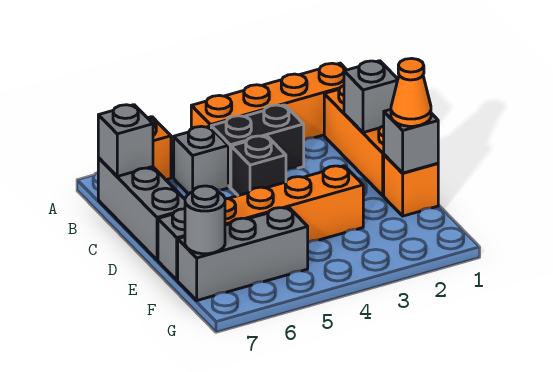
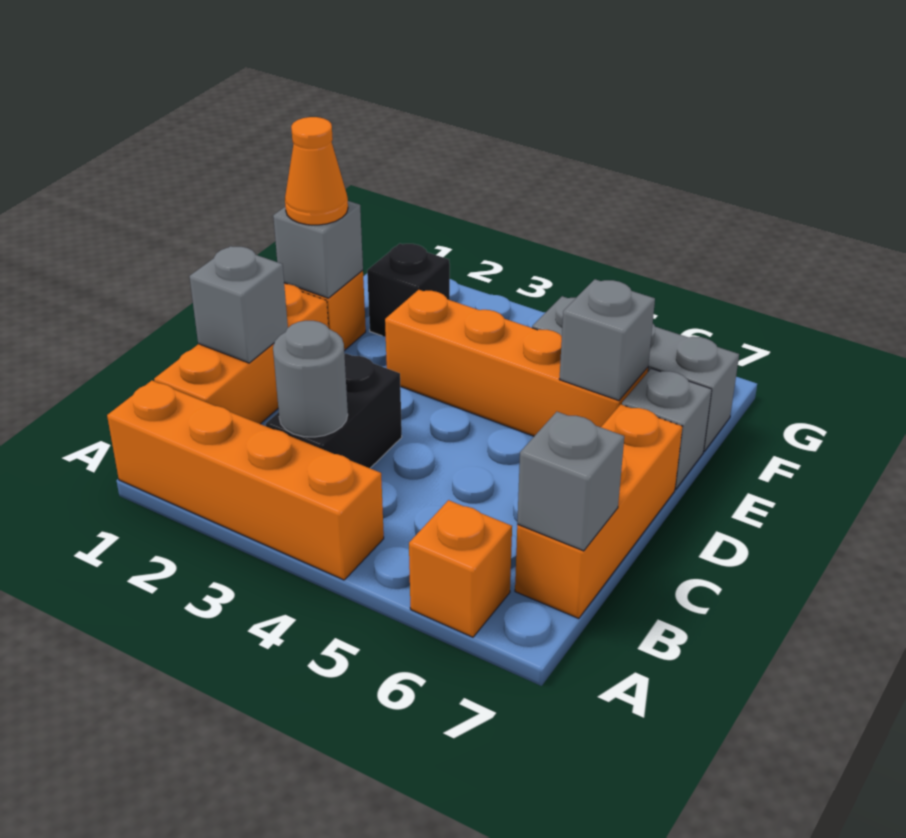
black 1x2 brick [211,105,304,187] -> black 1x2 brick turned to [266,354,402,468]
grey 1x1 brick [174,126,228,194] -> grey 1x1 brick moved to [559,279,655,401]
grey 1x3 brick [98,158,185,260] -> orange 1x3 brick [515,404,682,619]
black 1x1 brick [231,136,286,196] -> black 1x1 brick moved to [367,244,450,337]
grey 1x1 round brick [185,186,225,254] -> grey 1x1 round brick moved to [273,321,348,437]

